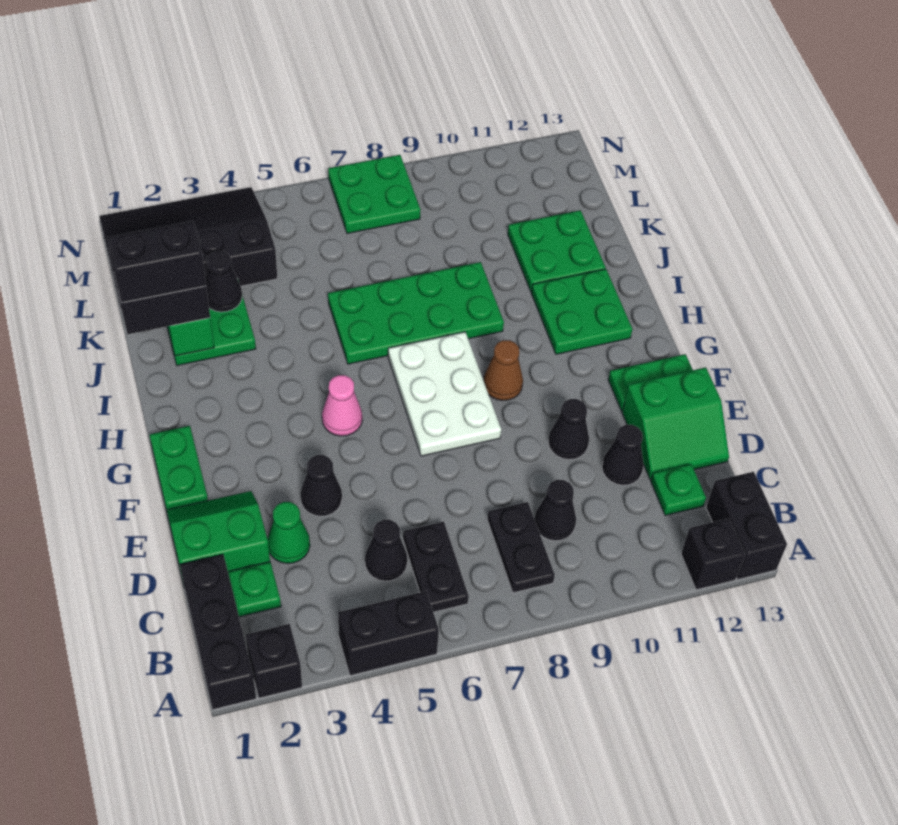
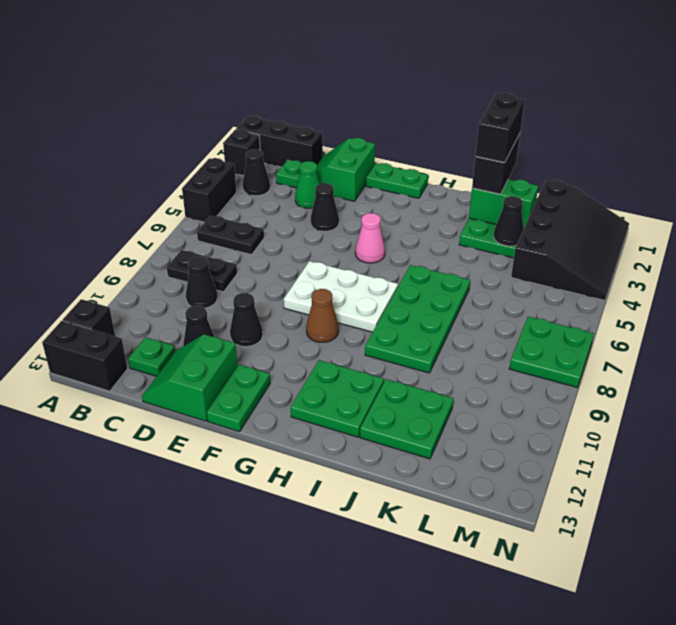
black 1x1 cone [365,520,407,581] -> black 1x1 cone moved to [243,149,270,196]
green 2x2 slope [167,491,270,580] -> green 2x2 slope turned to [317,138,375,201]

